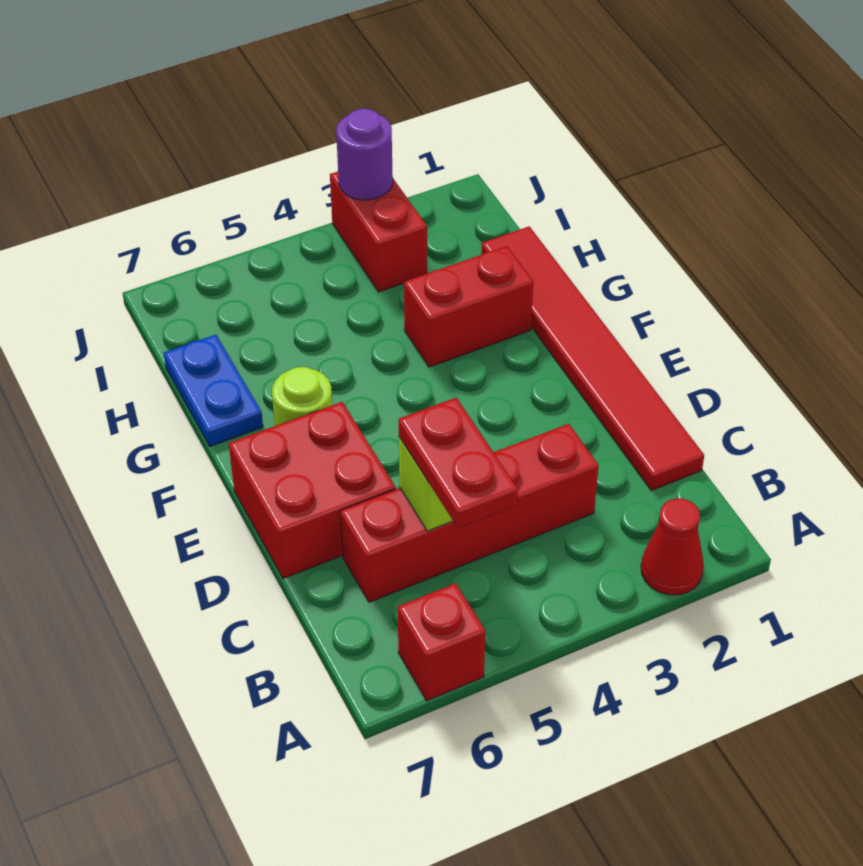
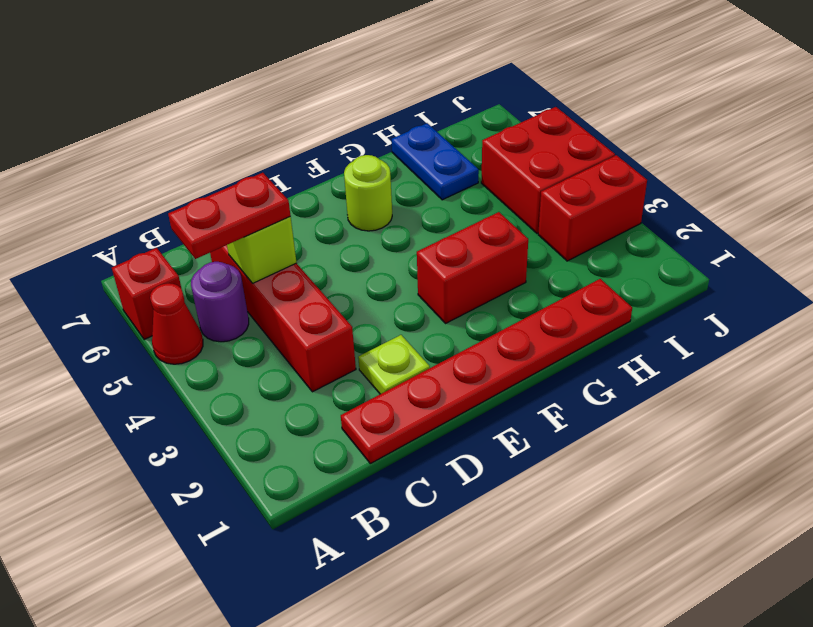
red 1x1 cone [641,498,704,595] -> red 1x1 cone moved to [150,283,203,364]
red 1x6 tile [481,226,704,491] -> red 1x6 plate [341,279,632,464]
none -> lime 1x1 plate [358,335,430,394]
red 2x2 brick [229,402,396,579] -> red 2x2 brick moved to [481,107,615,233]
red 1x2 brick [404,246,533,367] -> red 1x2 brick turned to [417,212,528,324]
blue 1x2 plate [164,335,263,447] -> blue 1x2 plate turned to [392,123,479,200]
purple 1x1 round brick [336,109,393,200] -> purple 1x1 round brick moved to [191,262,249,342]

